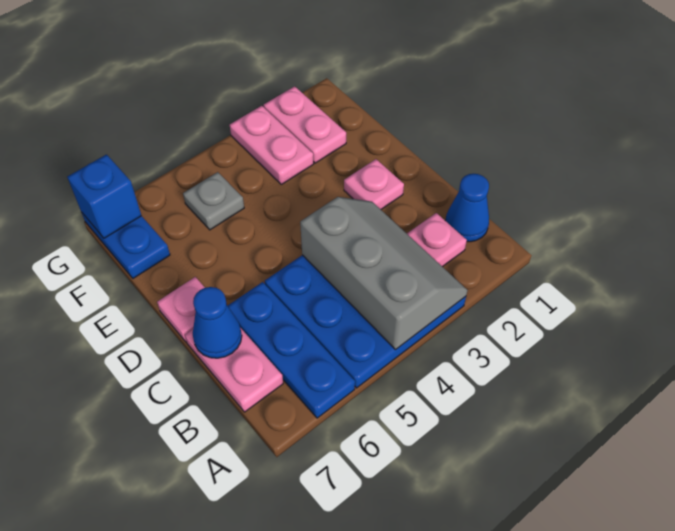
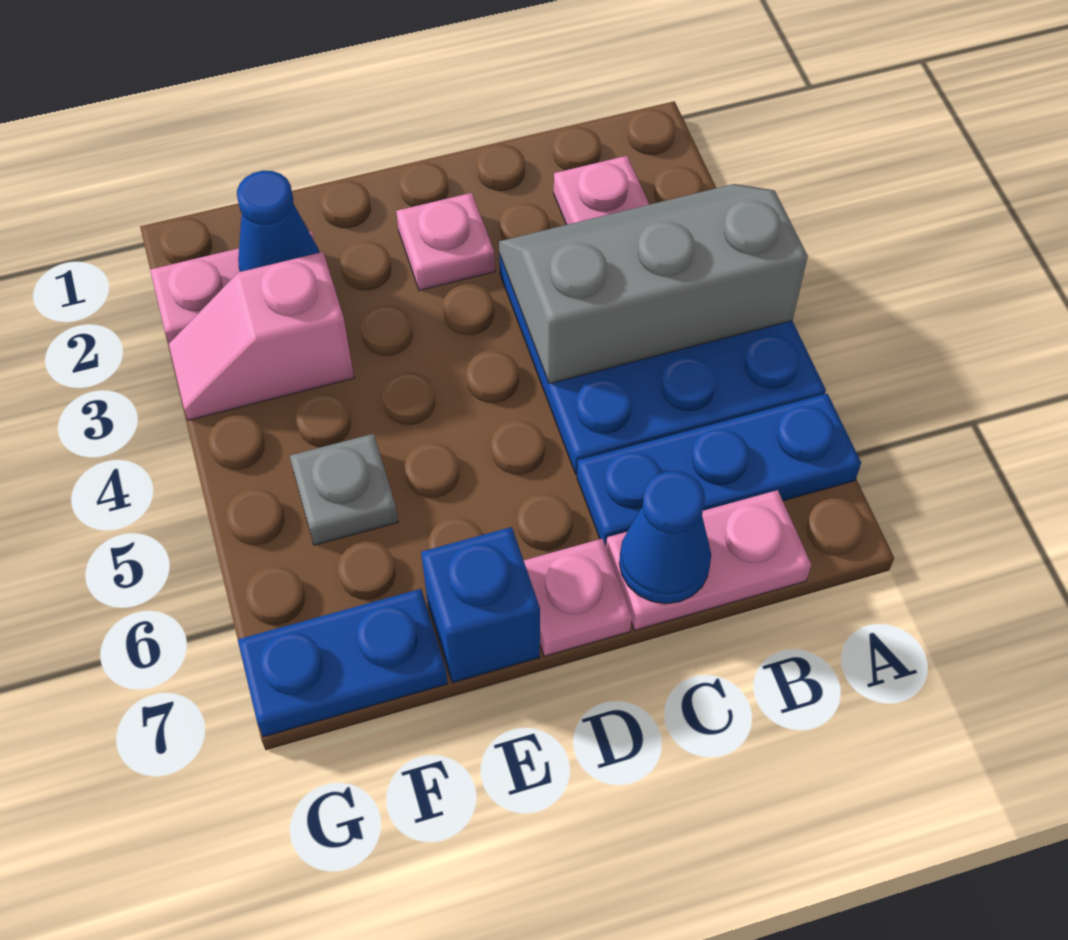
blue 1x1 cone [445,174,489,242] -> blue 1x1 cone moved to [237,171,319,272]
pink 1x2 plate [230,106,314,184] -> pink 1x2 slope [169,252,354,420]
blue 1x1 brick [67,155,141,238] -> blue 1x1 brick moved to [421,527,540,683]

